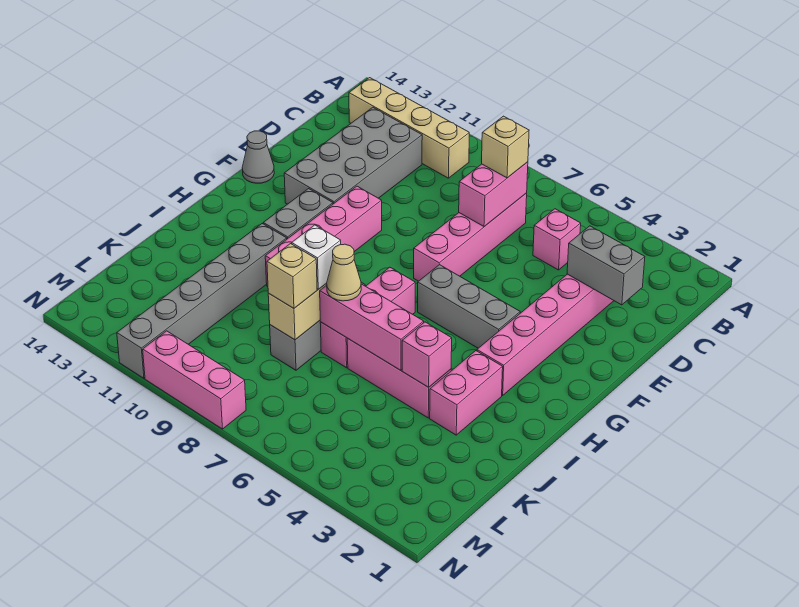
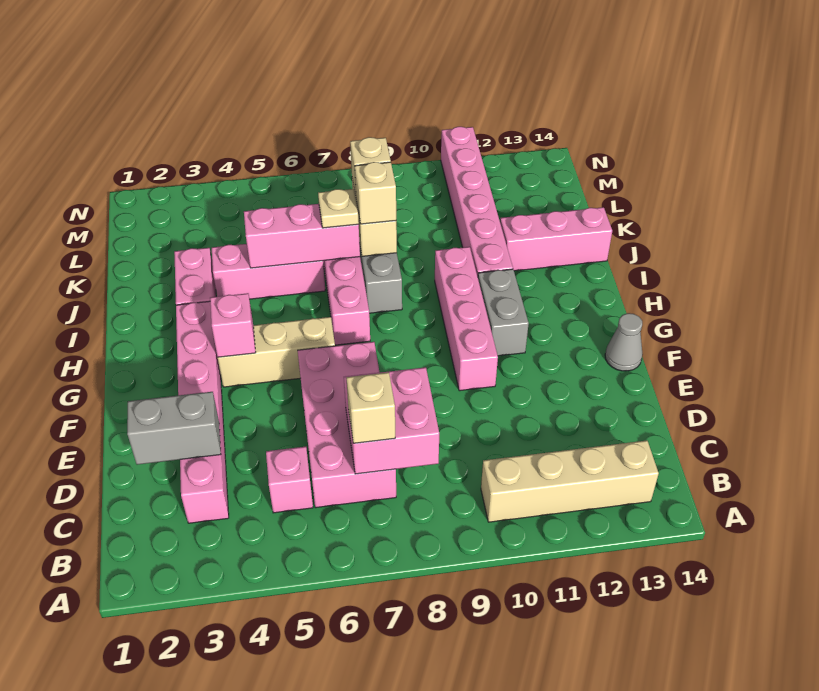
pink 1x4 brick [414,193,527,281] -> pink 2x4 brick [298,342,396,508]
pink 1x2 brick [459,162,528,227] -> pink 2x2 brick [344,367,439,474]
grey 2x4 brick [284,107,422,204] -> none
grey 1x3 brick [418,265,520,348] -> tan 1x3 brick [218,317,335,387]
grey 1x6 brick [117,224,287,378] -> pink 1x6 brick [441,127,513,276]
pink 1x1 brick [402,322,452,387] -> pink 1x1 brick moved to [210,293,256,357]
tan 1x1 cone [327,244,361,301] -> tan 1x1 plate [318,189,359,228]
white 1x1 brick [292,225,341,289] -> tan 1x1 brick [355,162,396,224]
pink 1x3 brick [143,331,246,429] -> pink 1x3 brick moved to [500,207,612,271]

